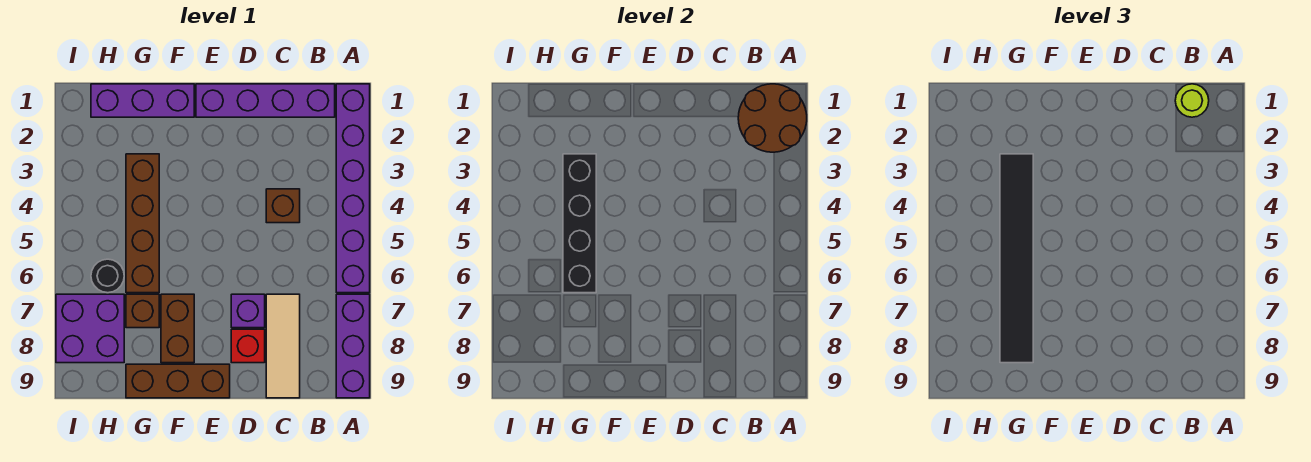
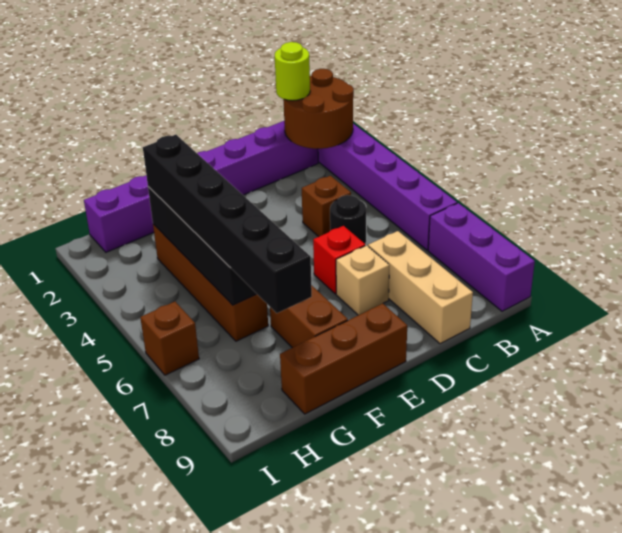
tan 1x3 tile [266,294,300,398] -> tan 1x3 brick [368,231,473,344]
purple 1x1 brick [231,294,265,328] -> tan 1x1 brick [336,245,389,315]
red 1x1 brick [231,329,265,363] -> red 1x1 brick moved to [313,226,365,294]
black 1x6 tile [1000,154,1033,363] -> black 1x6 brick [143,135,312,313]
brown 1x1 brick [126,294,159,328] -> brown 1x1 brick moved to [140,302,199,375]
black 1x1 round brick [91,259,124,293] -> black 1x1 round brick moved to [330,195,366,245]
purple 2x2 brick [56,294,124,363] -> none

